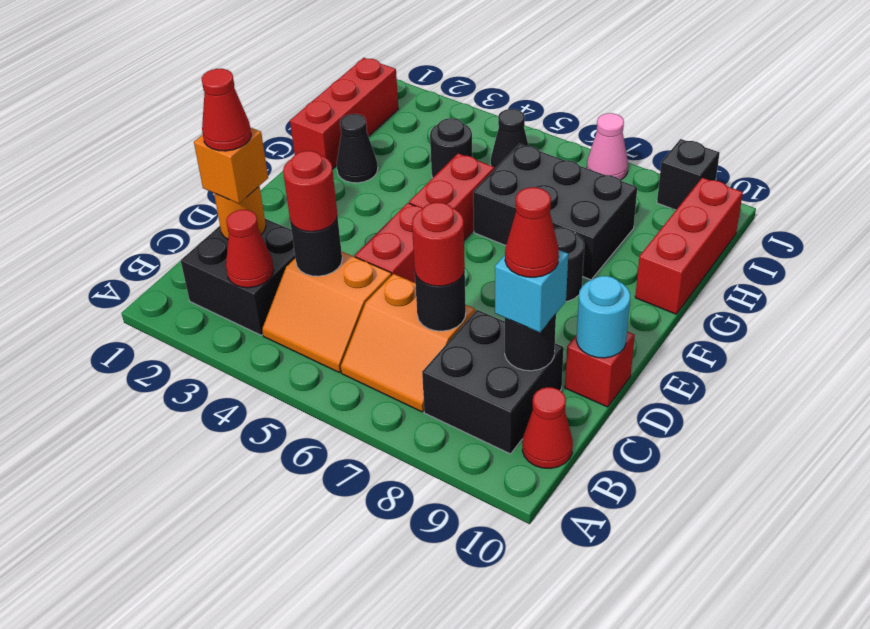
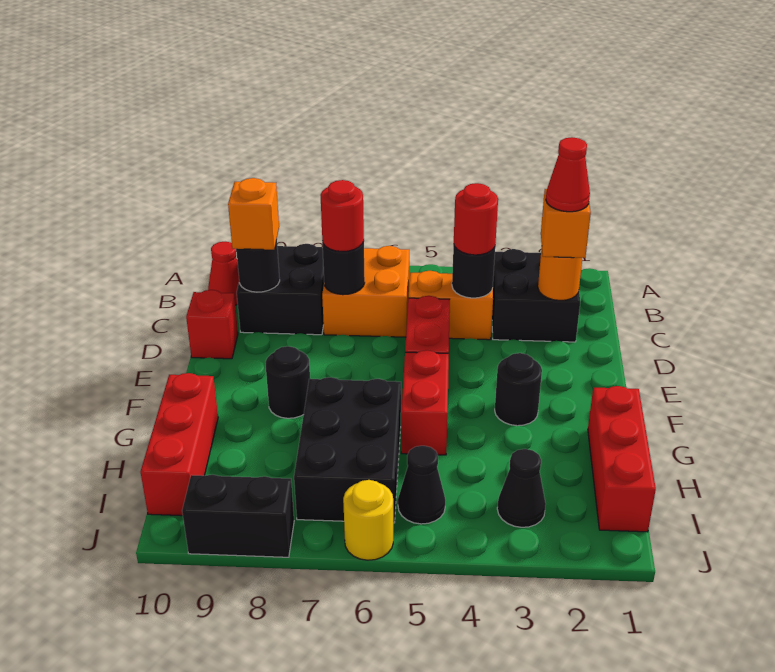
red 1x1 cone [226,210,274,288] -> none
orange 2x2 slope [341,274,475,412] -> orange 2x2 brick [322,246,409,337]
cyan 1x1 brick [495,250,568,333] -> orange 1x1 brick [228,178,279,250]
red 1x1 cone [505,187,559,277] -> none
cyan 1x1 round brick [576,276,630,358] -> none
black 1x1 cone [337,114,378,183] -> black 1x1 cone moved to [497,449,546,527]
black 2x3 brick [473,144,637,280] -> black 2x3 brick turned to [294,377,401,523]
black 1x1 round brick [430,118,472,178] -> black 1x1 round brick moved to [495,353,542,426]
none -> yellow 1x1 round brick [343,480,393,560]
pink 1x1 cone [587,113,628,180] -> none
black 1x1 brick [657,139,720,210] -> black 1x2 brick [182,475,294,557]

